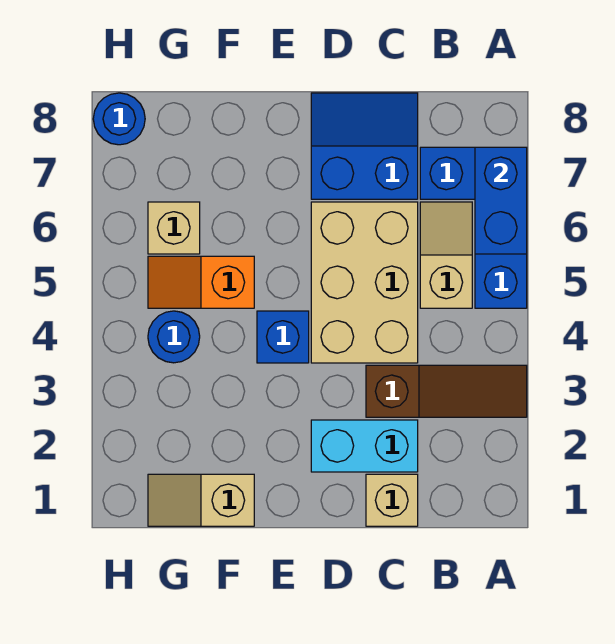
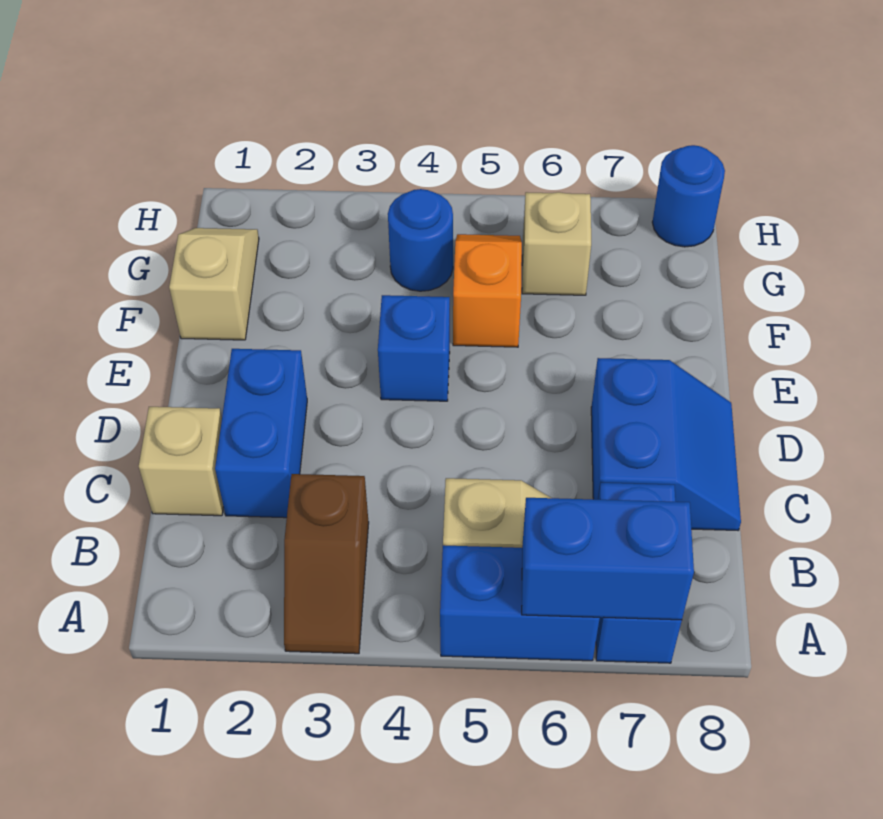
brown 1x3 slope [366,365,527,417] -> brown 1x2 slope [284,474,369,654]
cyan 1x2 brick [311,420,418,472] -> blue 1x2 brick [215,349,307,518]
tan 2x3 brick [311,202,418,363] -> none

